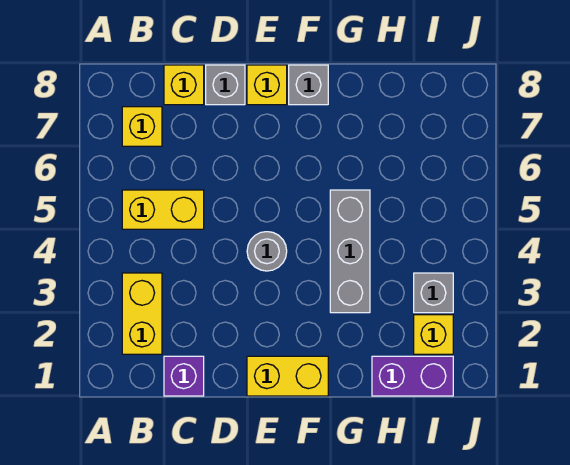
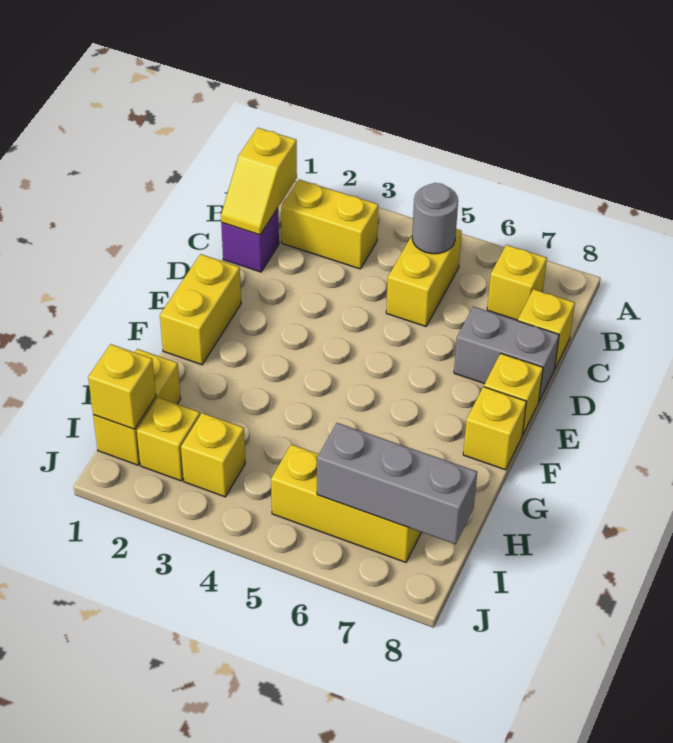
none -> yellow 1x2 slope [221,128,297,235]
grey 1x1 brick [206,65,245,105] -> grey 1x2 brick [454,307,559,401]
grey 1x1 round brick [247,232,287,271] -> grey 1x1 round brick moved to [412,183,458,254]
grey 1x1 brick [289,65,328,105] -> yellow 1x1 brick [463,387,526,470]
grey 1x3 brick [330,190,370,313] -> grey 1x3 brick moved to [317,423,477,544]
purple 1x2 brick [372,356,453,396] -> yellow 1x2 brick [93,349,181,465]
none -> yellow 1x1 brick [88,344,156,429]
grey 1x1 brick [414,273,453,313] -> yellow 1x1 brick [181,413,245,497]
none -> yellow 1x3 brick [271,444,421,562]

